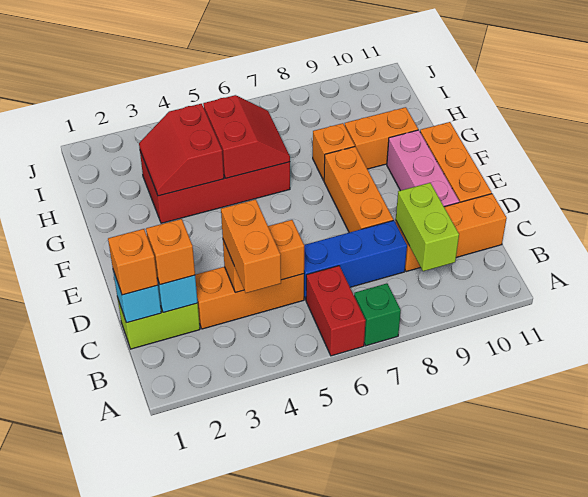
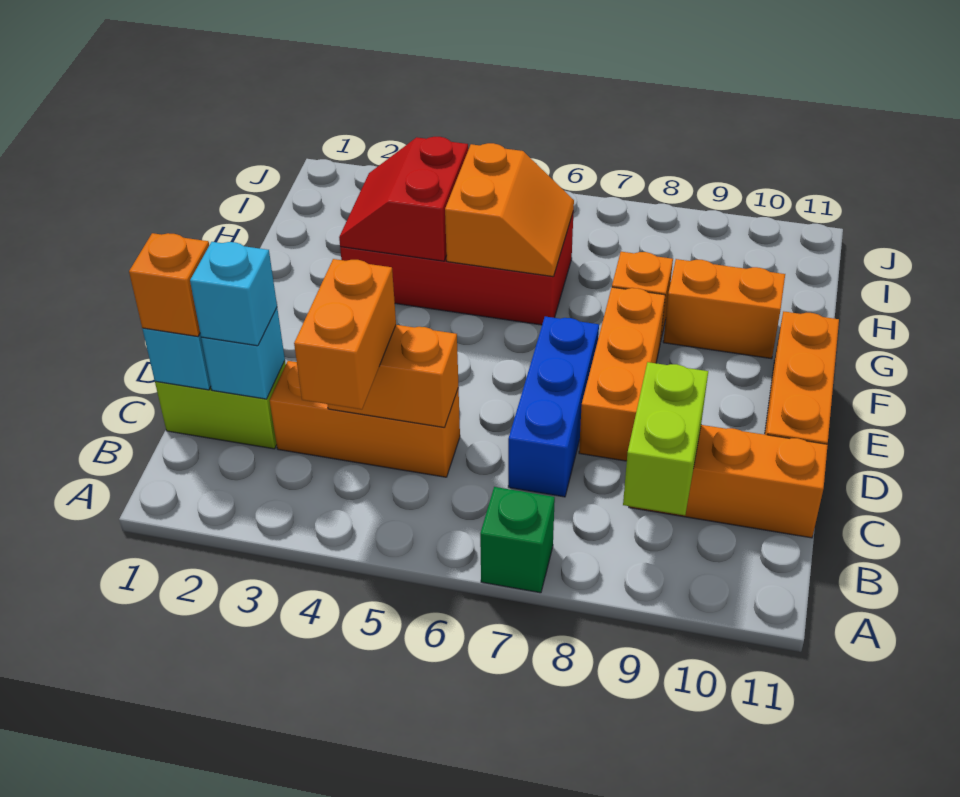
red 1x2 brick [306,266,366,356] -> none
orange 1x1 brick [146,219,195,285] -> cyan 1x1 brick [190,242,277,346]
blue 1x3 brick [304,220,407,300] -> blue 1x3 brick turned to [508,317,599,497]
pink 1x3 brick [387,130,459,207] -> none
red 2x2 slope [203,95,290,178] -> orange 2x2 slope [445,143,574,277]

